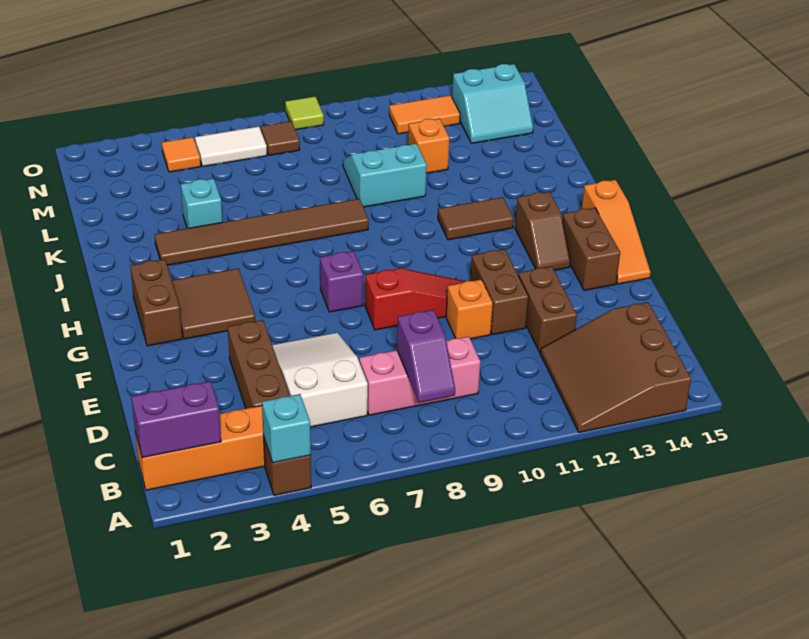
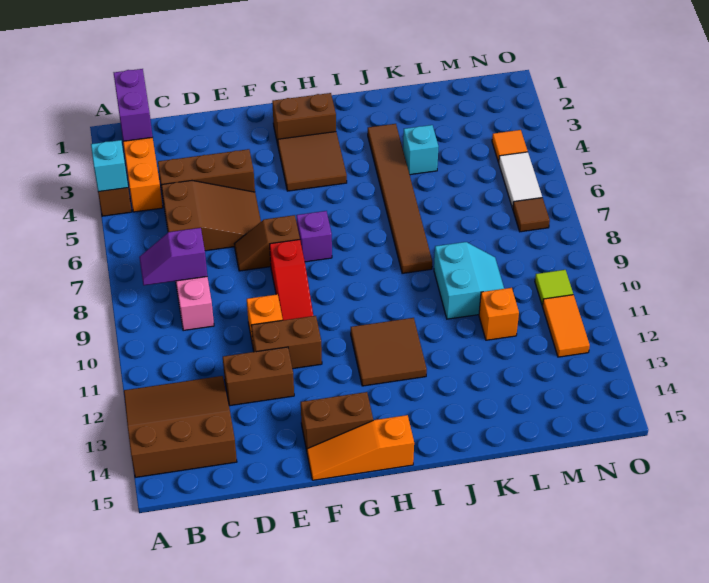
white 2x3 slope [272,333,368,427] -> brown 2x3 slope [162,181,261,251]
brown 1x2 slope [515,192,570,270] -> brown 1x2 slope moved to [234,215,300,271]
brown 1x2 tile [438,197,514,240] -> brown 2x2 tile [351,318,427,386]
cyan 2x2 slope [452,64,533,143] -> none
lime 1x1 tile [285,96,324,130] -> lime 1x1 tile moved to [535,270,573,305]

